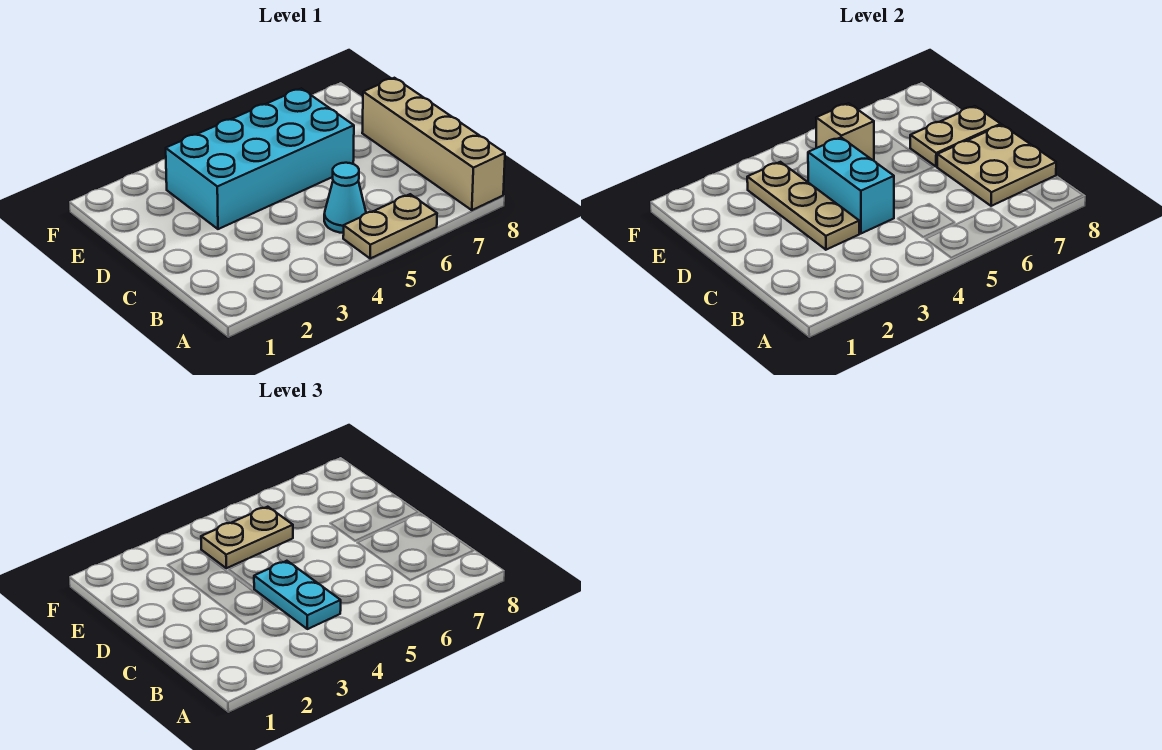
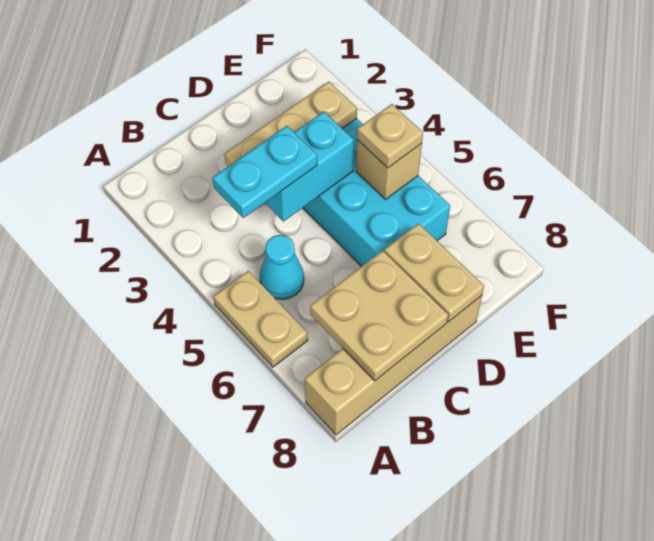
tan 1x2 plate [201,507,293,568] -> tan 1x1 plate [357,104,423,168]

